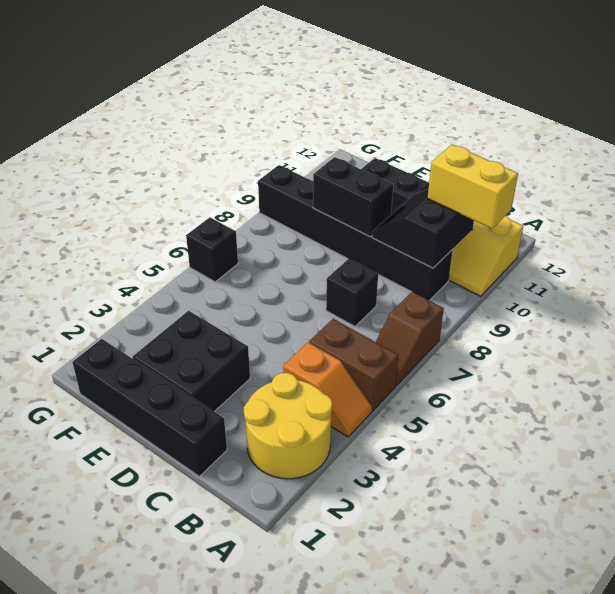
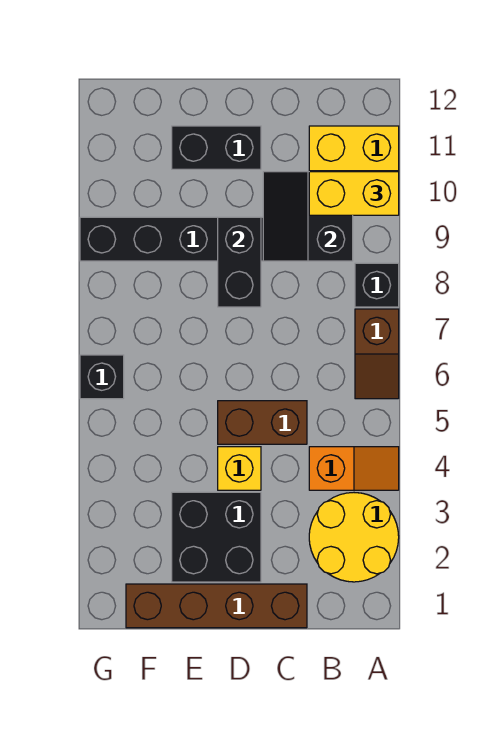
brown 1x2 brick [309,319,398,411] -> brown 1x2 brick moved to [218,401,307,444]
black 1x4 brick [72,339,227,476] -> brown 1x4 brick [126,584,307,628]
black 1x1 brick [326,259,378,326] -> black 1x1 brick moved to [355,263,399,307]
none -> yellow 1x1 brick [218,447,261,490]
black 1x2 brick [313,157,393,237] -> black 1x2 brick turned to [218,217,261,307]

